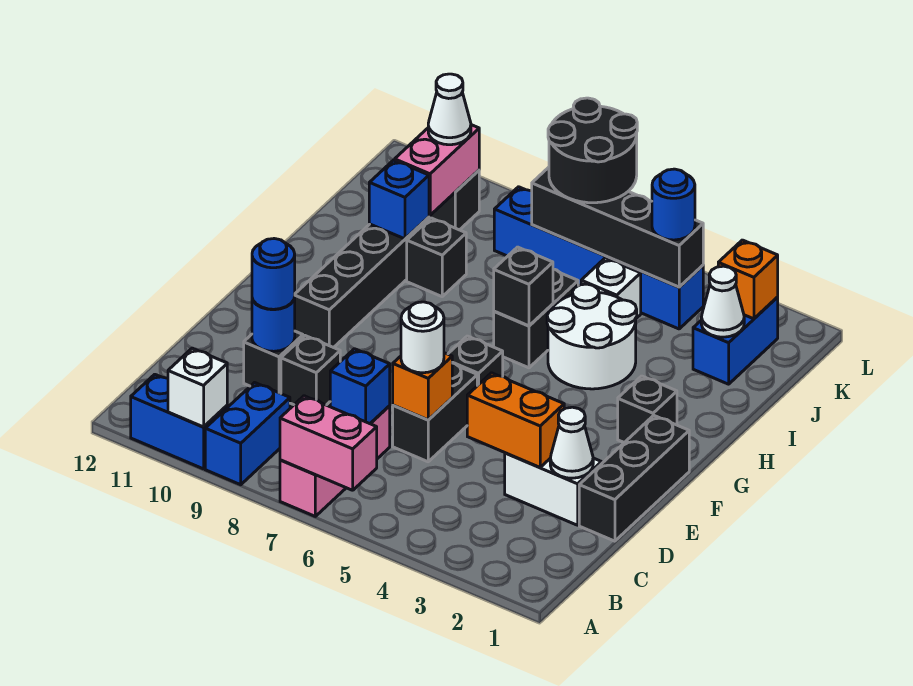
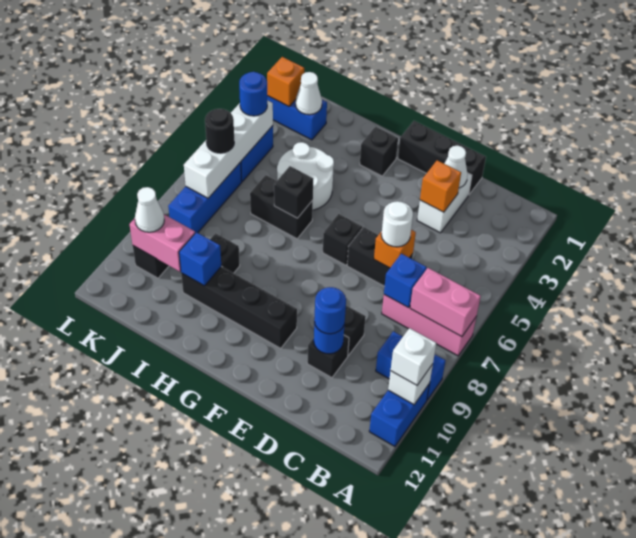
pink 1x2 brick [280,396,377,490] -> pink 1x2 brick turned to [410,268,481,337]
orange 1x2 brick [467,373,564,467] -> orange 1x1 brick [420,160,461,212]
white 1x1 brick [581,258,641,318] -> white 1x1 brick moved to [391,328,436,385]
black 1x4 brick [532,167,703,287] -> white 1x4 brick [184,100,273,198]
black 2x2 round brick [548,98,637,203] -> black 1x1 round brick [205,109,234,153]

